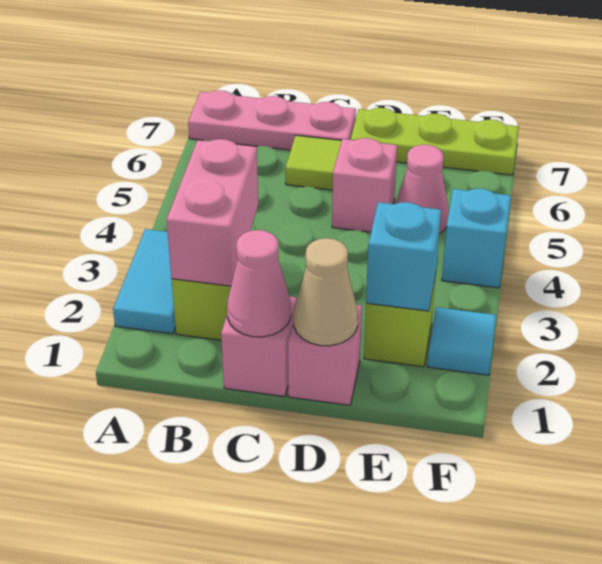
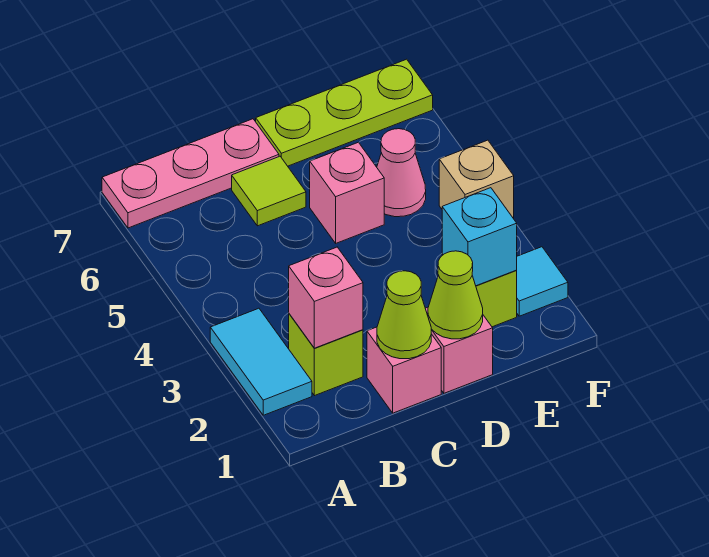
pink 1x2 brick [167,139,258,286] -> pink 1x1 brick [289,247,363,348]
pink 1x1 cone [227,230,291,337] -> lime 1x1 cone [377,271,431,359]
tan 1x1 cone [294,238,358,346] -> lime 1x1 cone [428,251,483,339]
cyan 1x1 brick [442,189,511,288] -> tan 1x1 brick [439,140,514,219]

